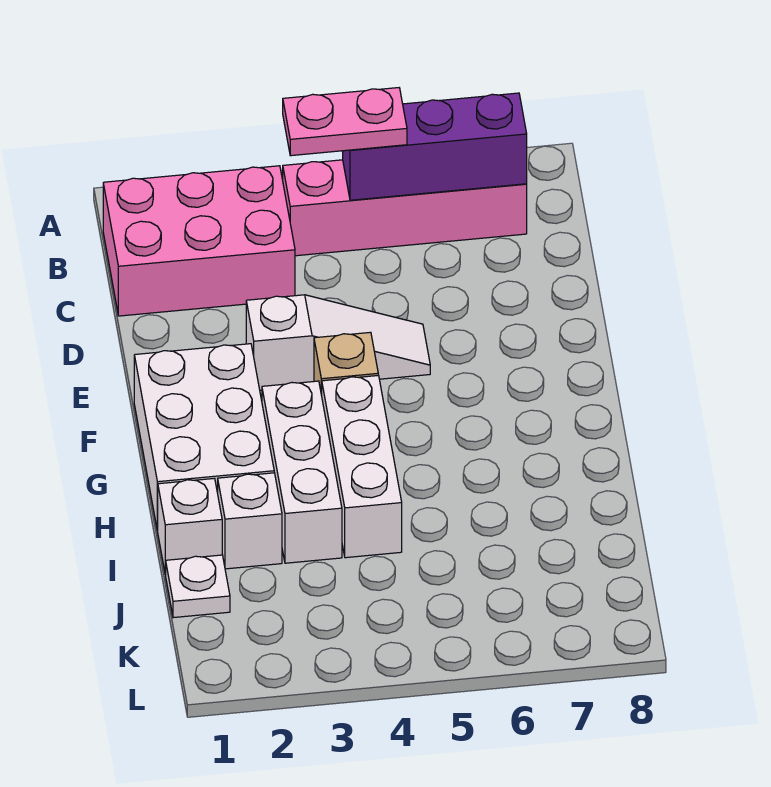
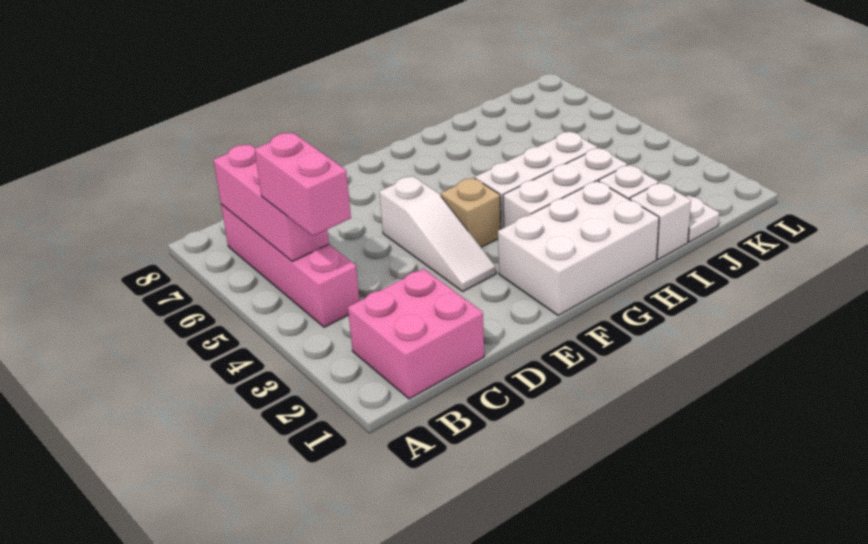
pink 2x3 brick [103,166,295,316] -> pink 2x2 brick [348,269,484,399]
pink 1x2 plate [283,88,407,156] -> pink 1x2 brick [255,133,351,236]
purple 1x3 brick [343,93,527,200] -> pink 1x3 brick [214,144,329,261]
white 1x3 slope [246,295,430,390] -> white 1x3 slope turned to [379,176,496,291]

